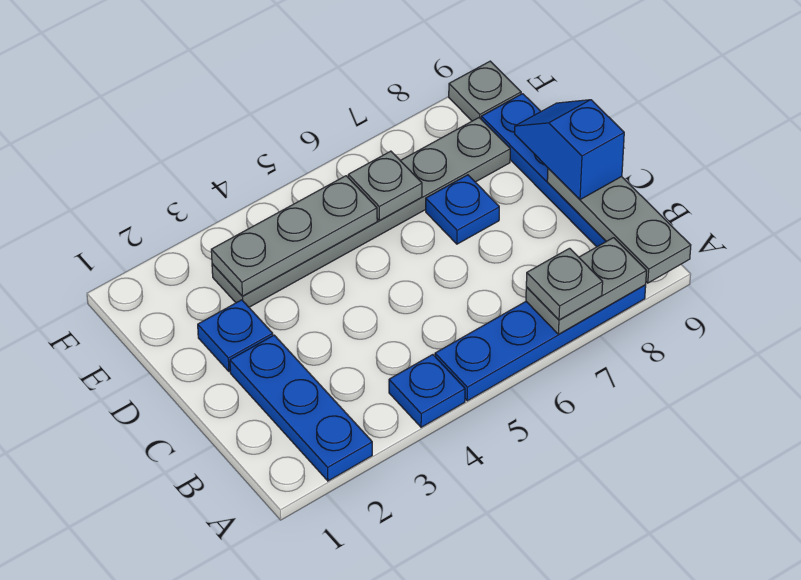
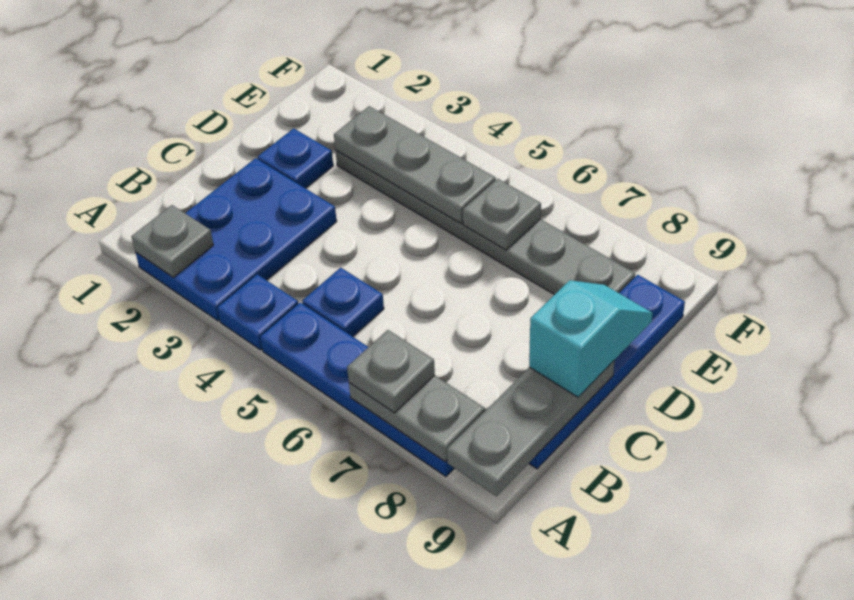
blue 1x3 plate [230,335,372,481] -> blue 2x3 plate [136,158,337,321]
blue 1x2 slope [515,100,624,200] -> cyan 1x2 slope [529,280,653,397]
blue 1x1 plate [426,175,499,244] -> blue 1x1 plate moved to [302,268,384,337]
grey 1x1 plate [449,61,521,121] -> grey 1x1 plate moved to [131,205,213,277]

